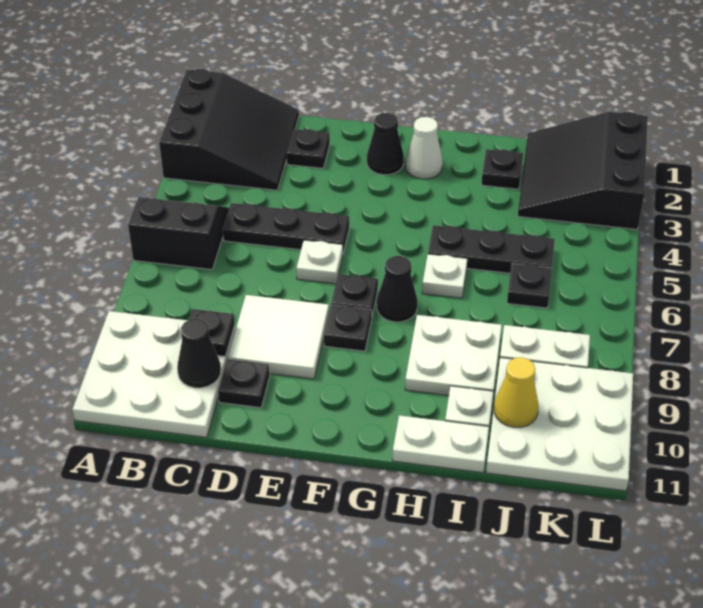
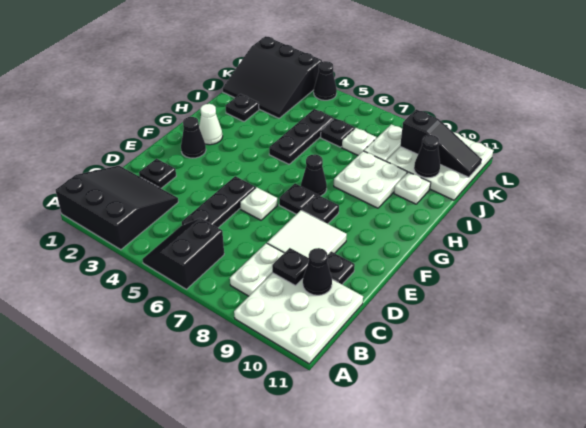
white 1x1 plate [422,254,467,298] -> white 1x1 plate moved to [342,128,376,155]
white 1x2 plate [392,415,489,473] -> white 1x2 plate moved to [230,243,284,296]
yellow 1x1 cone [494,357,539,427] -> black 1x1 cone [414,135,440,178]
none -> black 1x3 slope [400,109,482,177]
none -> black 1x1 cone [314,61,337,100]

